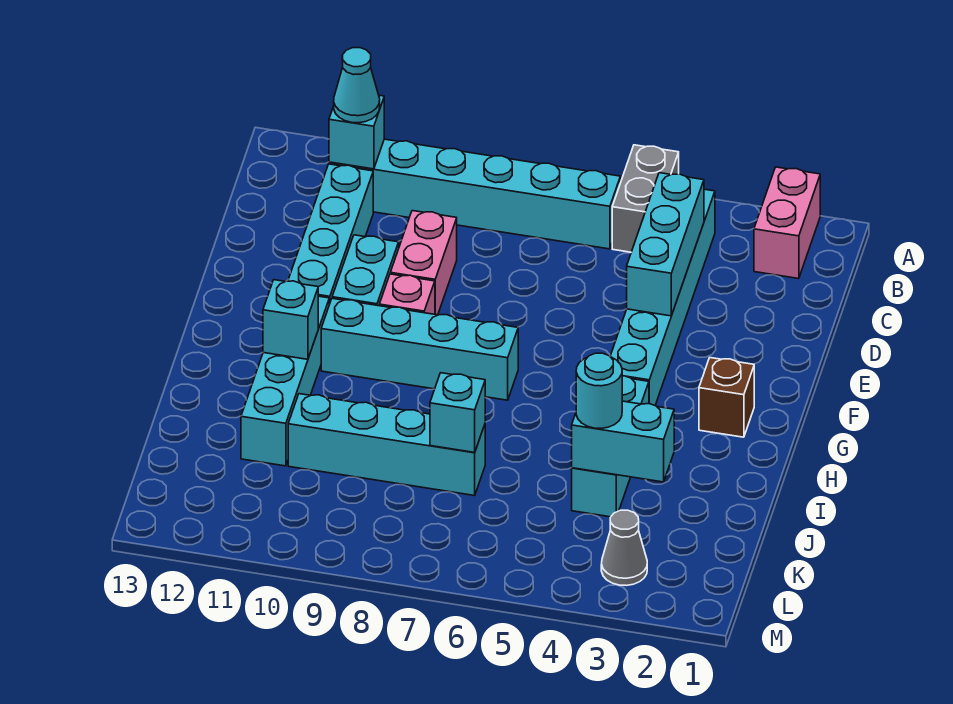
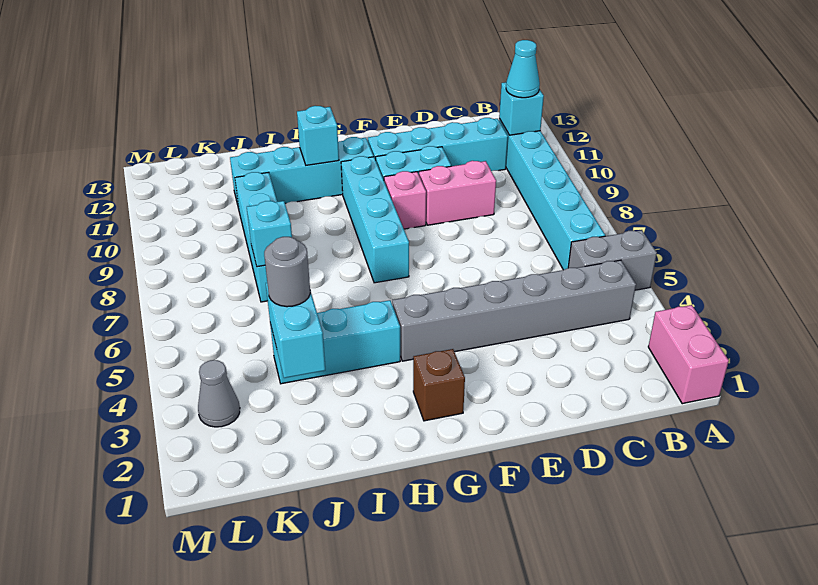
pink 1x2 brick [754,167,820,279] -> pink 1x2 brick turned to [648,305,729,404]
cyan 1x6 brick [610,189,715,405] -> grey 1x6 brick [392,260,636,361]
cyan 1x3 brick [627,173,704,316] -> none
cyan 1x1 round brick [576,353,622,428] -> grey 1x1 round brick [264,237,310,307]

